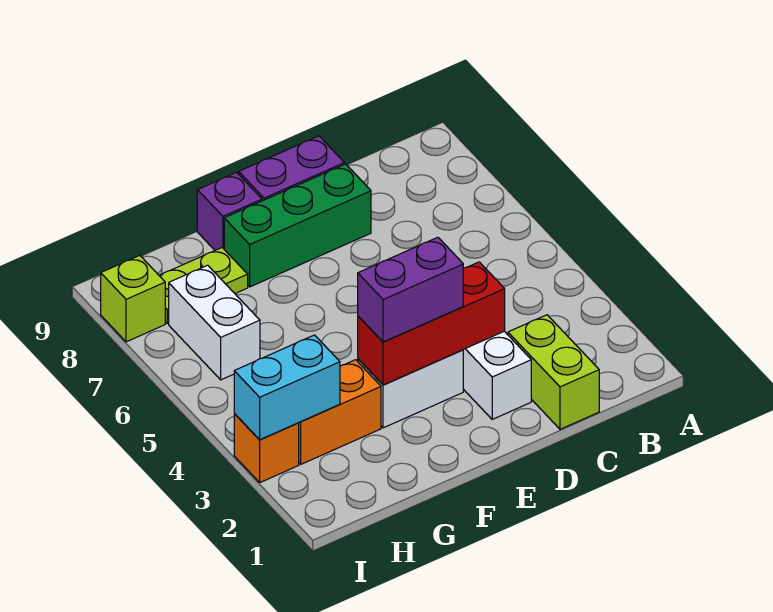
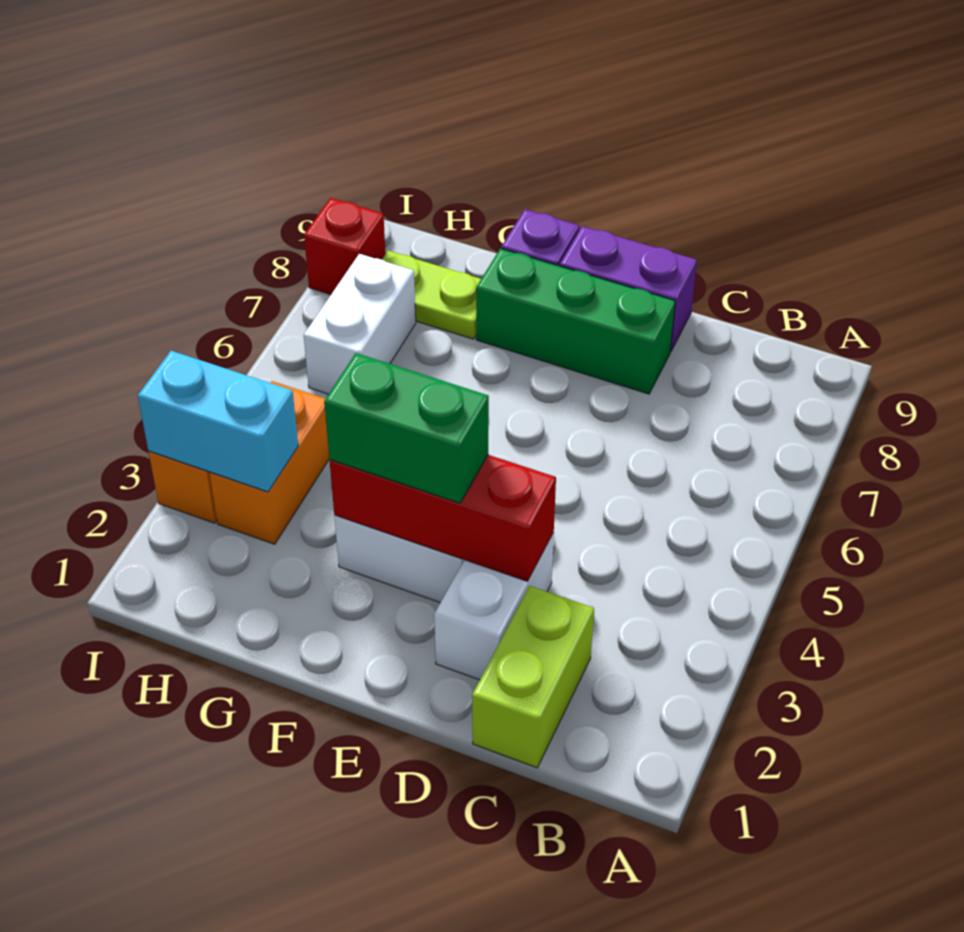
purple 1x2 brick [358,237,463,342] -> green 1x2 brick [324,353,489,503]
orange 1x2 brick [299,360,381,464] -> orange 1x2 brick turned to [209,381,329,544]
lime 1x1 brick [101,255,165,342] -> red 1x1 brick [304,198,385,294]

